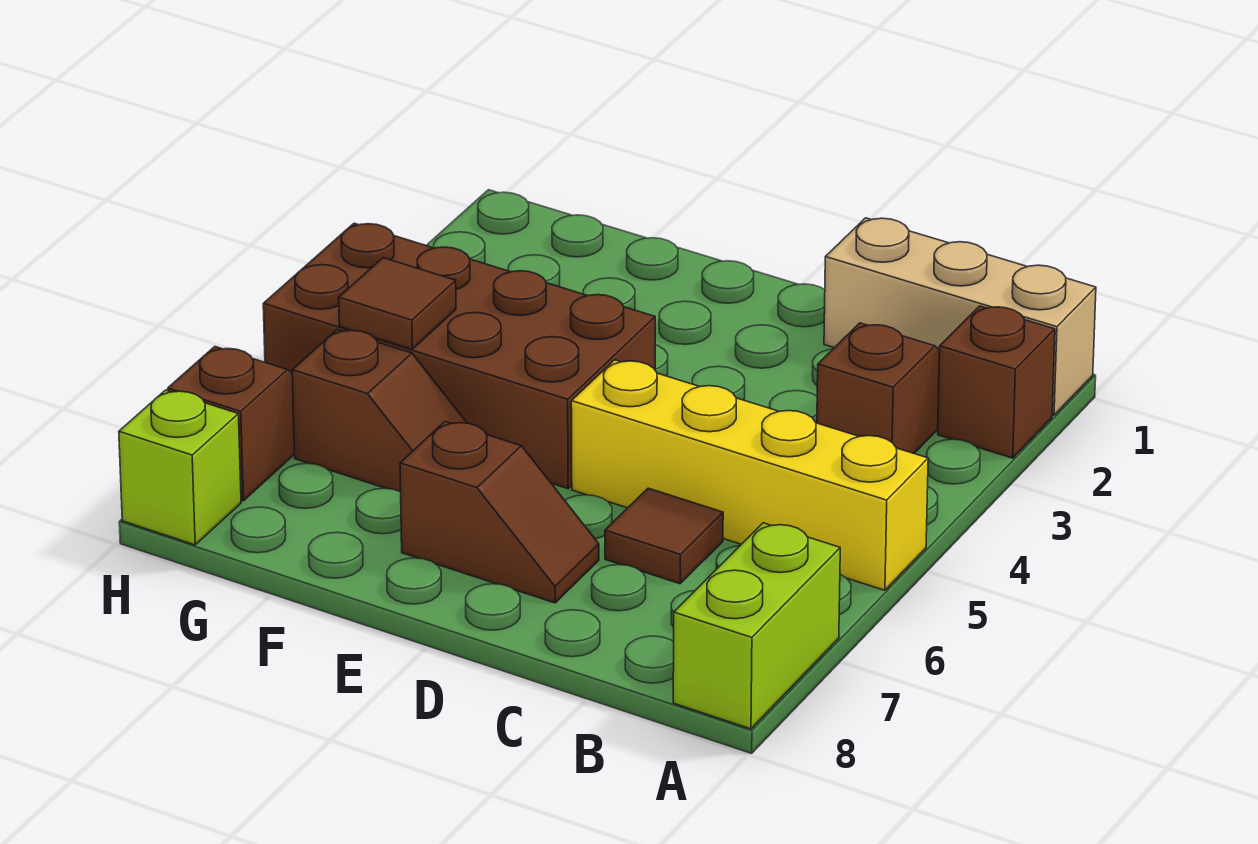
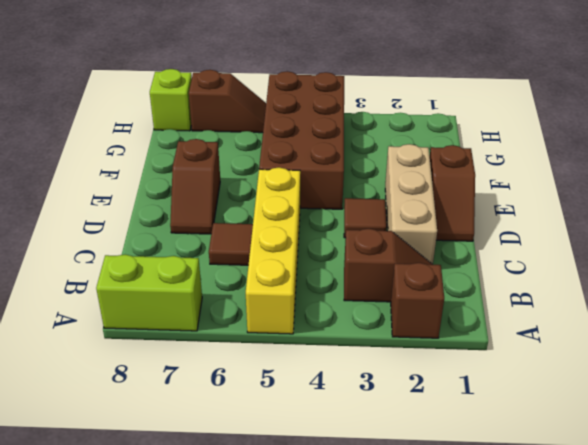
tan 1x3 brick [824,218,1096,415] -> tan 1x3 brick moved to [385,144,437,264]
brown 1x2 slope [292,330,467,492] -> brown 1x2 slope moved to [430,145,475,241]
brown 1x1 tile [339,258,456,349] -> brown 1x1 tile moved to [344,198,387,238]

